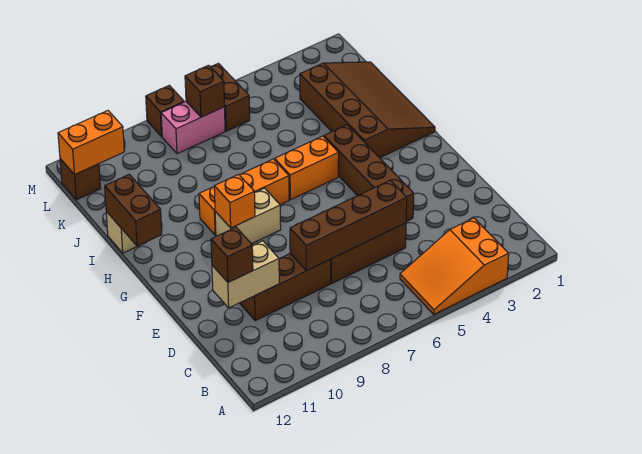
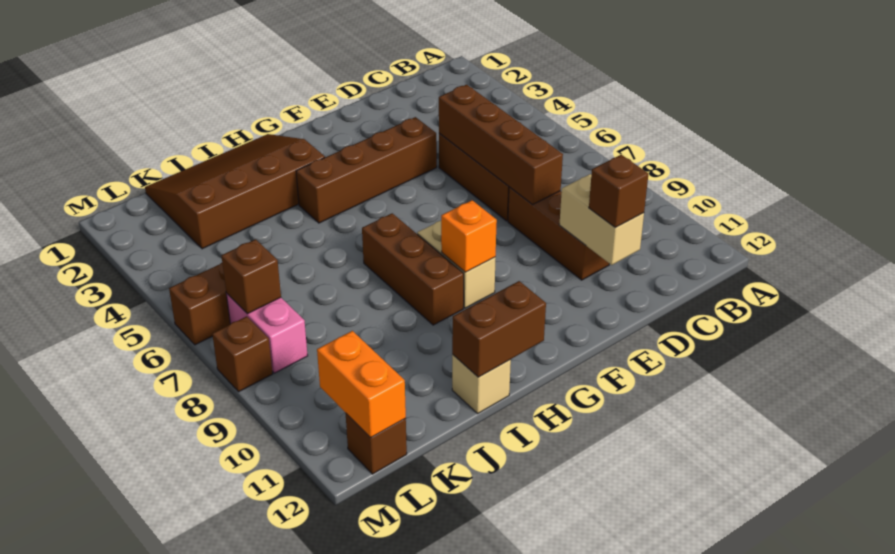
orange 2x3 slope [400,218,509,314] -> none
orange 1x2 brick [275,136,339,200] -> none
orange 1x3 brick [199,159,289,235] -> brown 1x3 brick [362,213,464,325]

